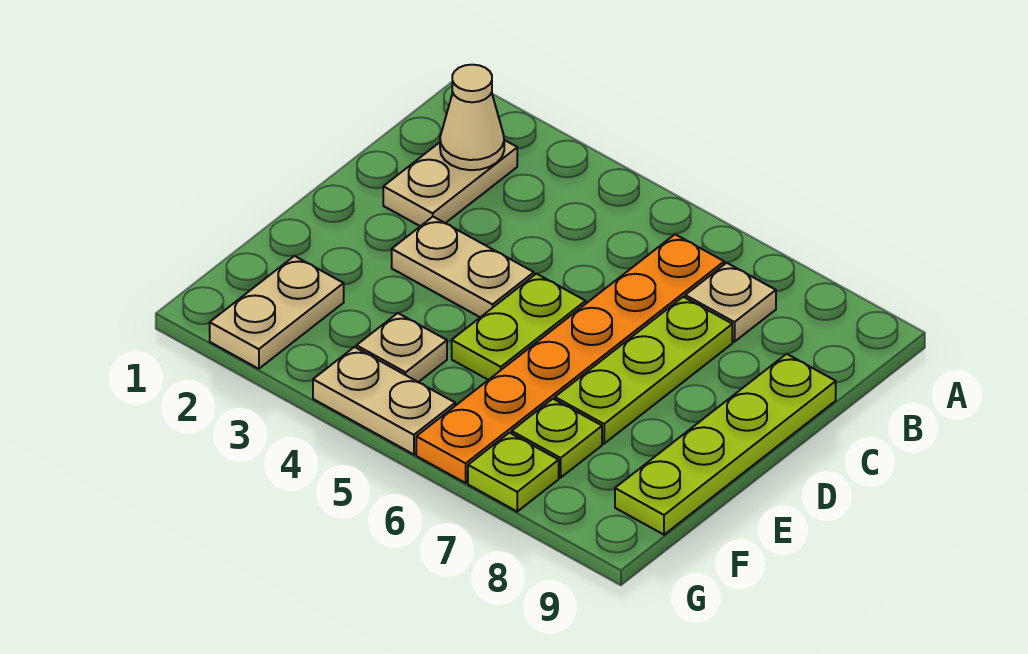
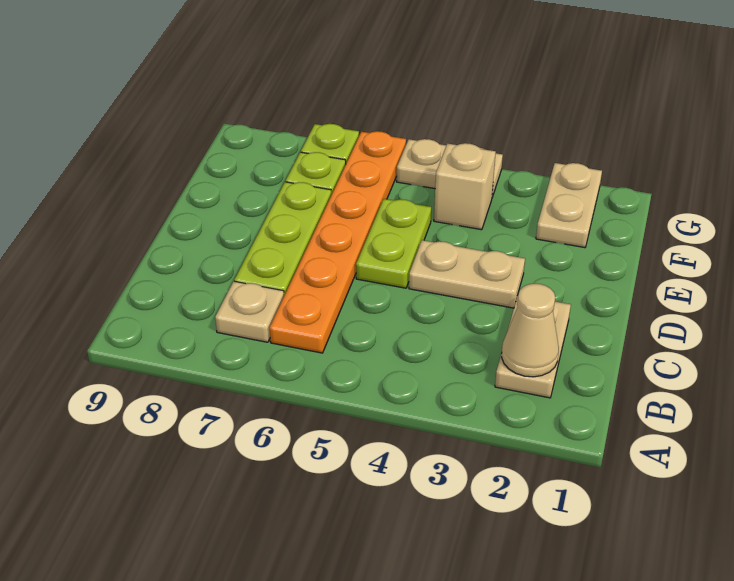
lime 1x4 plate [615,354,836,535] -> none
tan 1x1 plate [356,313,447,382] -> tan 1x1 brick [434,143,496,230]

